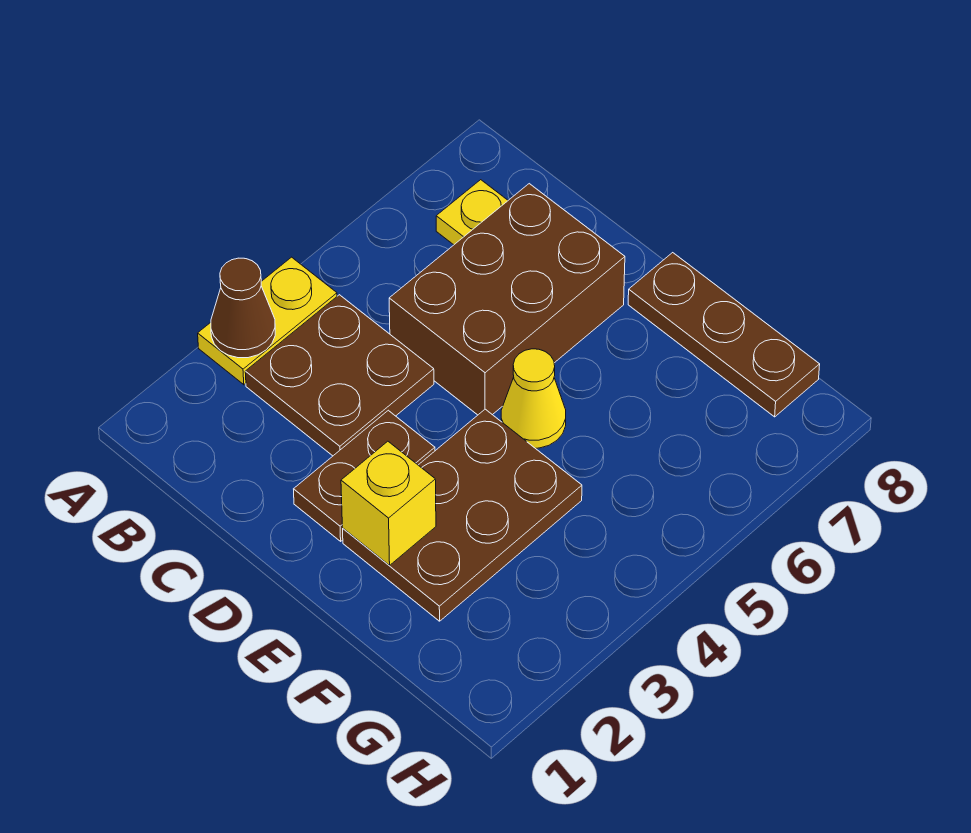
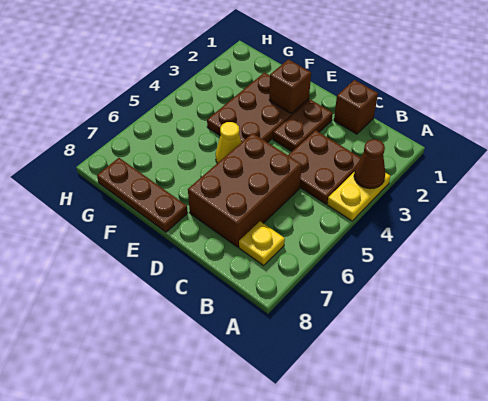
none -> brown 1x1 brick [334,80,378,134]
yellow 1x1 brick [341,441,436,565] -> brown 1x1 brick [269,59,311,114]

